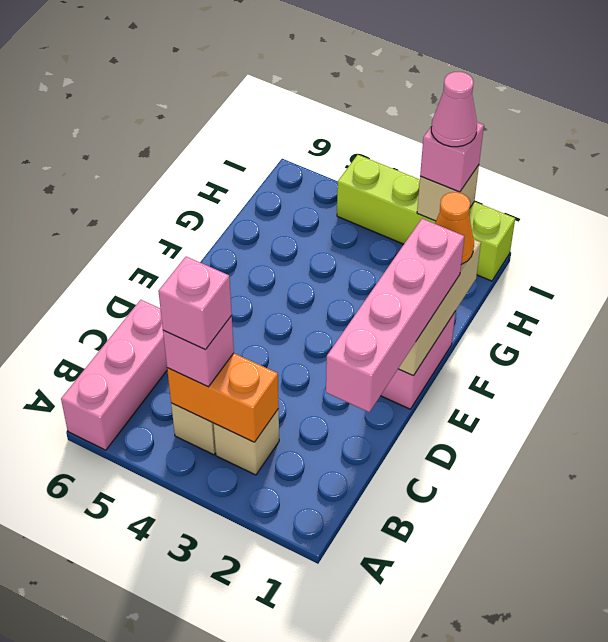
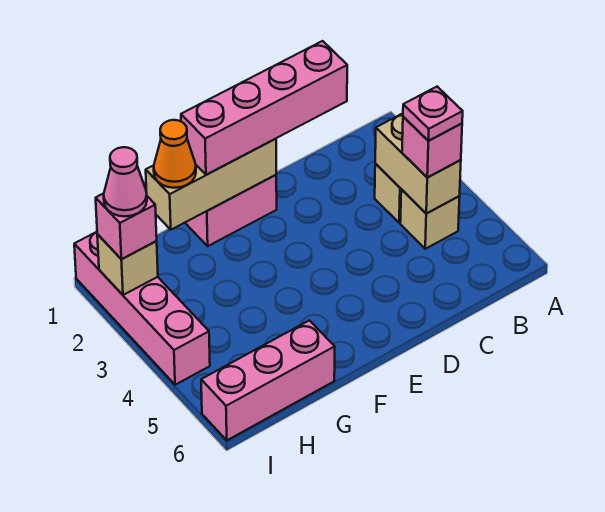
pink 1x3 brick [61,300,167,450] -> pink 1x3 brick moved to [201,320,335,440]
orange 1x2 brick [167,353,279,442] -> tan 1x2 brick [375,113,461,214]
pink 1x1 brick [158,256,232,350] -> pink 1x1 plate [403,87,463,141]
lime 1x4 brick [337,155,515,281] -> pink 1x4 brick [74,232,210,385]

